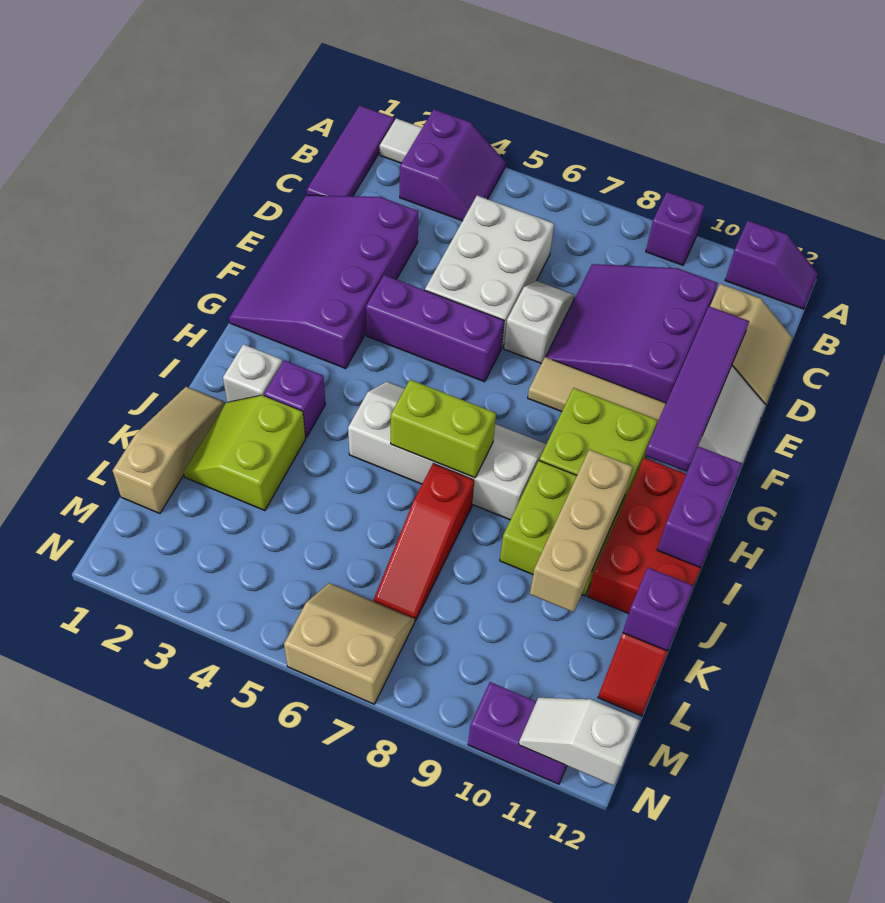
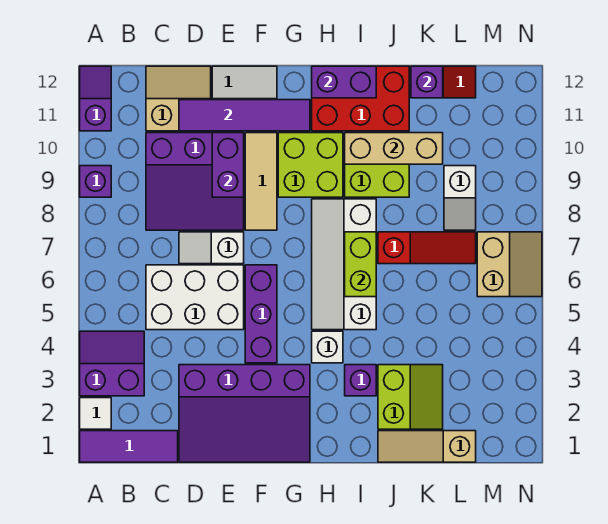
white 1x1 brick [223,344,283,402] -> white 1x1 brick moved to [312,331,343,363]
lime 2x2 slope [184,395,306,511] -> lime 2x2 slope turned to [378,365,443,429]
tan 2x2 slope [284,583,415,704] -> tan 2x2 slope turned to [477,232,542,297]
purple 1x2 brick [468,682,567,784] -> purple 1x2 brick moved to [212,133,244,197]
white 1x2 slope [519,698,640,786] -> white 1x2 slope moved to [444,166,476,230]

